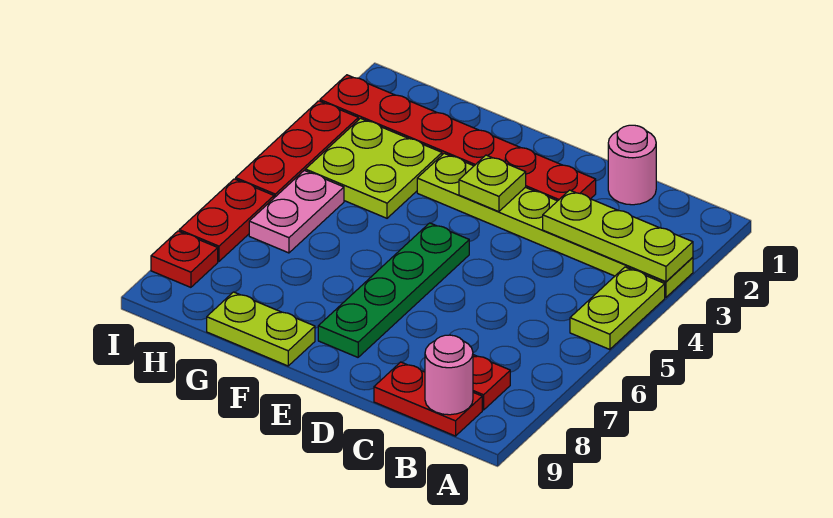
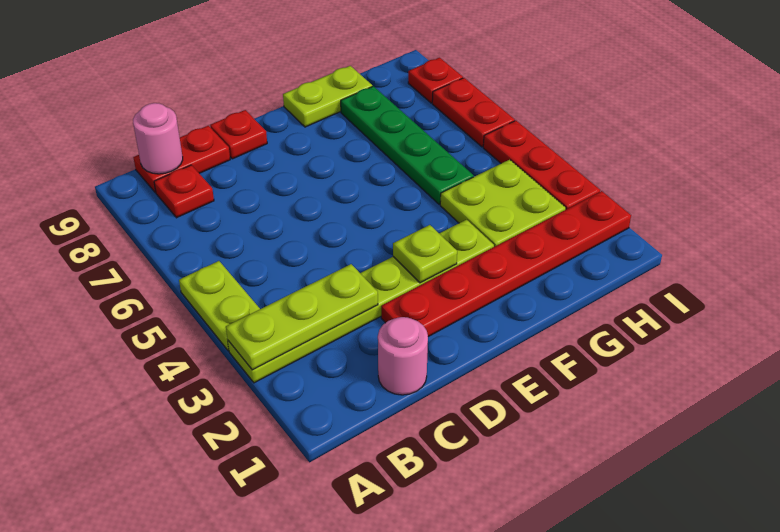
none -> red 1x1 plate [210,110,267,159]
green 1x4 plate [318,223,469,357] -> green 1x4 plate moved to [341,86,474,204]
pink 1x2 plate [249,170,344,253] -> none

